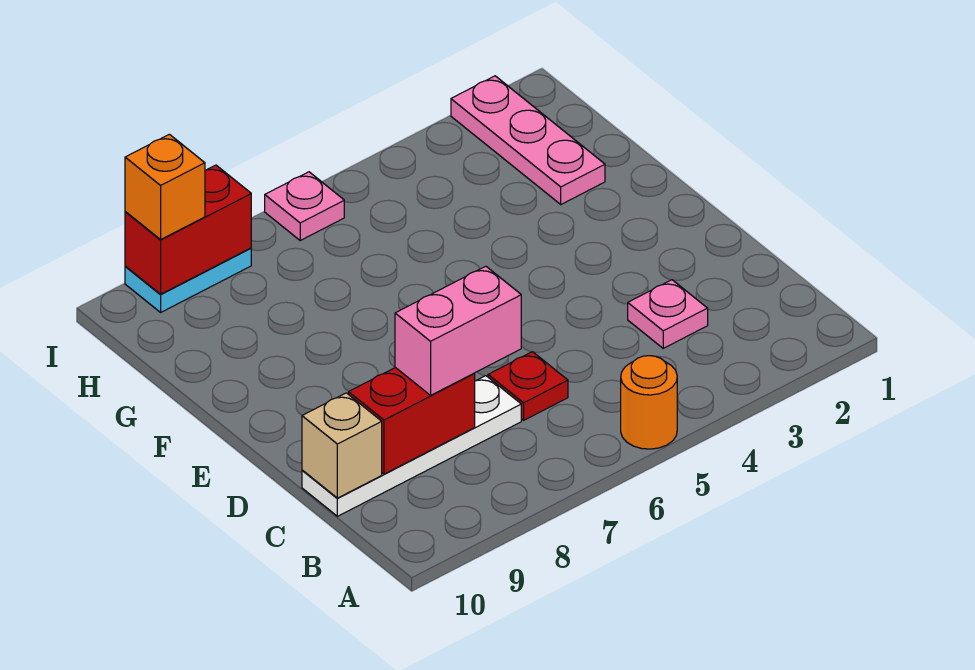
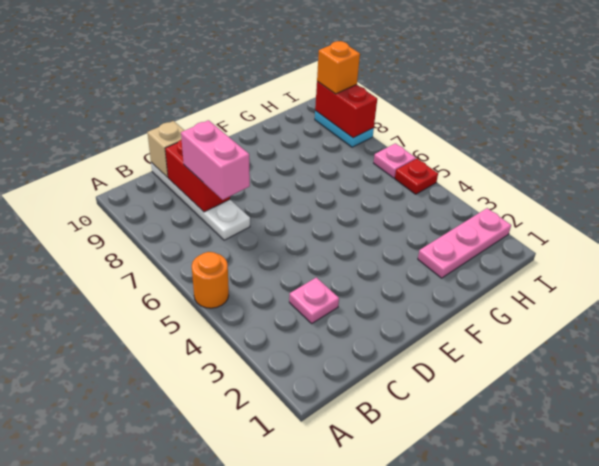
red 1x1 plate [488,352,568,420] -> red 1x1 plate moved to [395,159,438,194]

